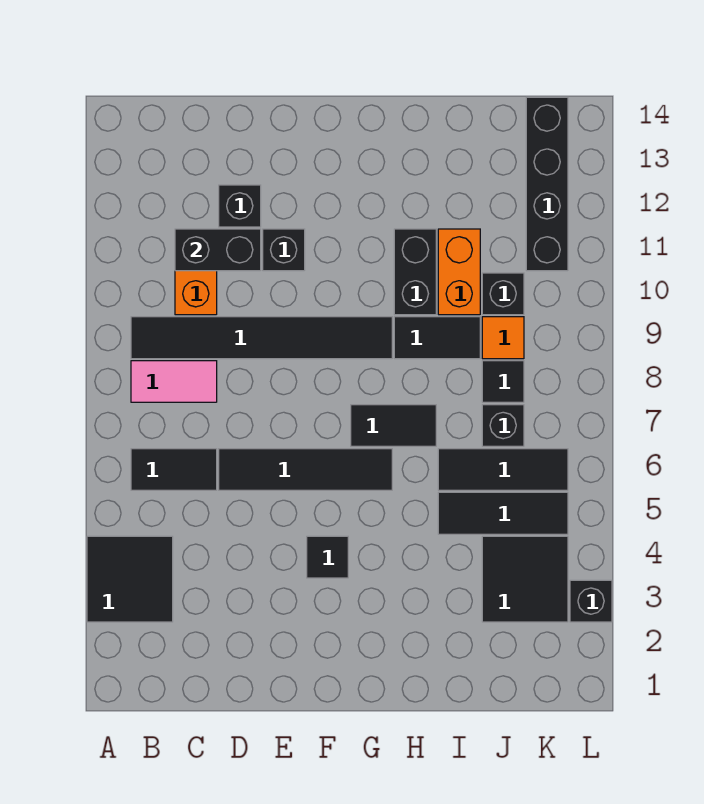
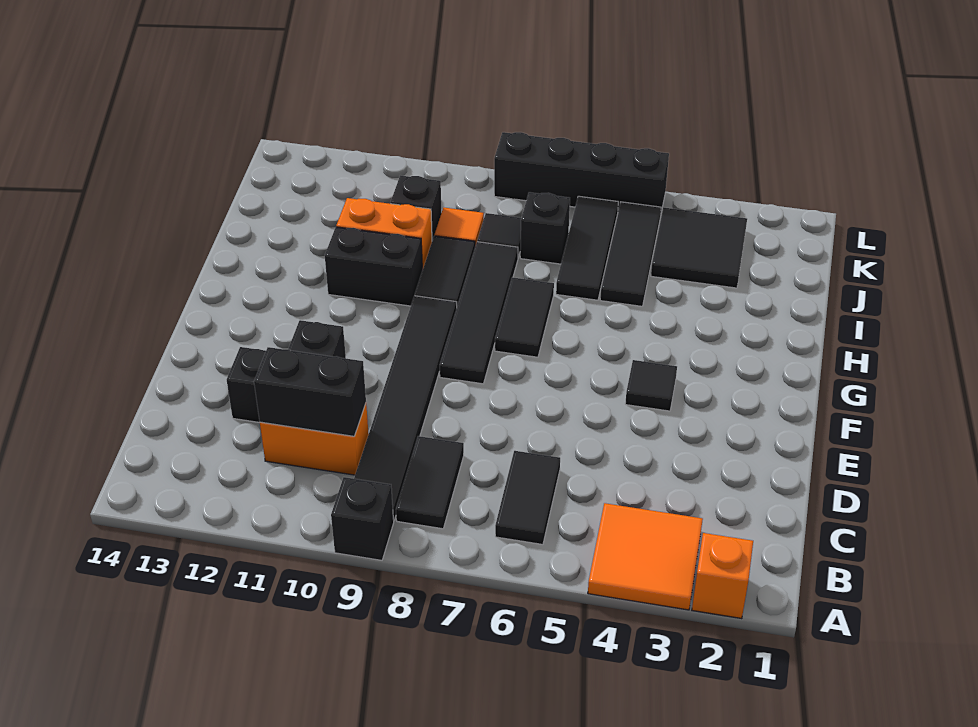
none -> orange 1x1 brick [692,533,753,619]
black 2x2 tile [87,536,173,622] -> orange 2x2 tile [588,503,703,610]
pink 1x2 tile [131,361,217,402] -> black 1x2 tile [396,436,464,529]
black 1x2 brick [175,229,261,271] -> black 1x2 brick turned to [254,347,366,436]
black 1x4 tile [219,449,392,490] -> black 1x4 tile moved to [440,242,518,384]
black 1x4 brick [526,97,568,271] -> black 1x4 brick moved to [494,132,669,217]
black 1x1 brick [570,580,612,622] -> black 1x1 brick moved to [331,477,394,560]

